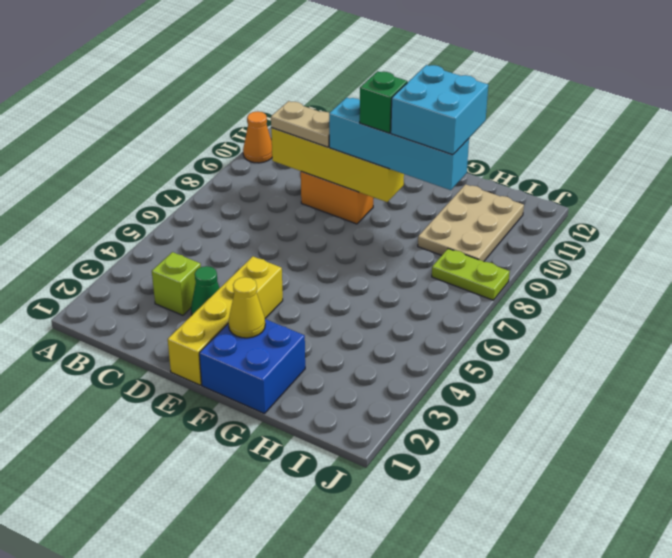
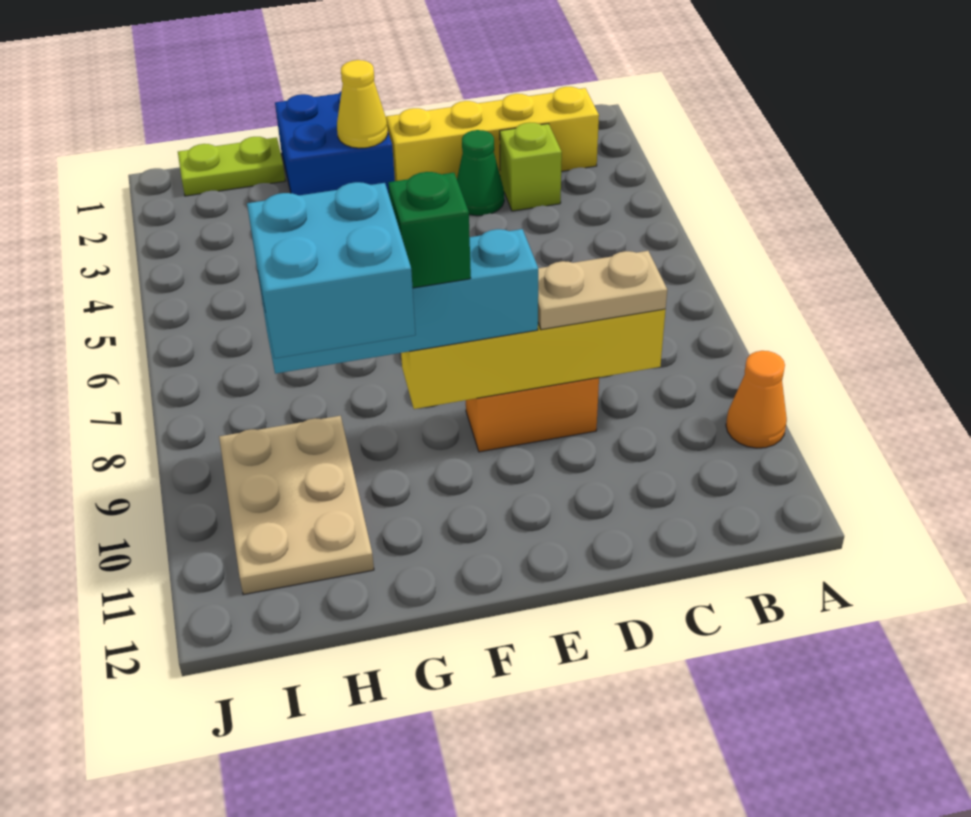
yellow 1x4 brick [168,256,283,385] -> yellow 1x4 brick turned to [386,87,599,181]
lime 1x2 plate [432,249,510,300] -> lime 1x2 plate moved to [178,137,285,196]

